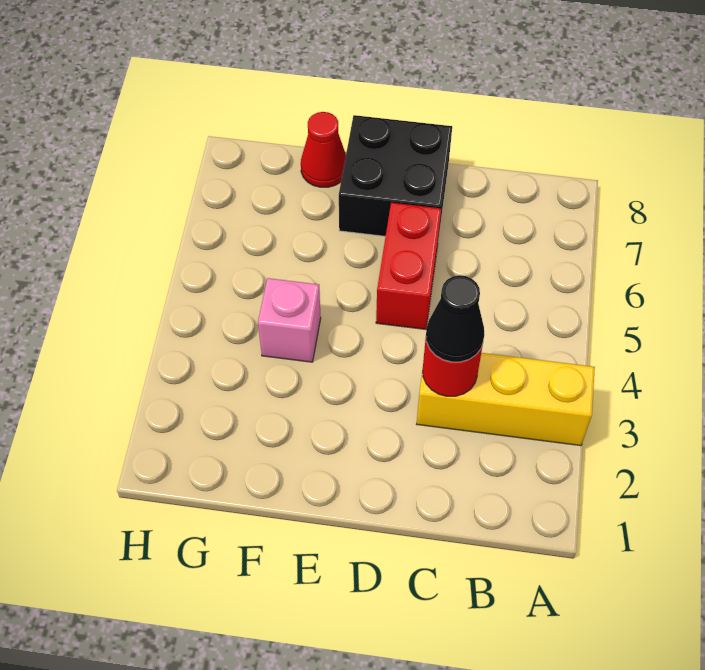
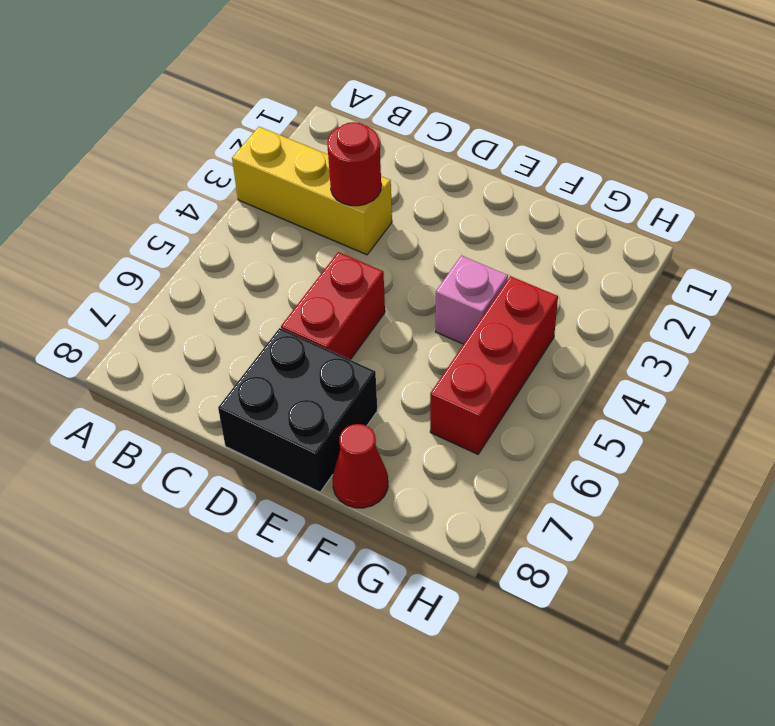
black 1x1 cone [426,275,484,362] -> none
none -> red 1x3 brick [430,276,558,454]

